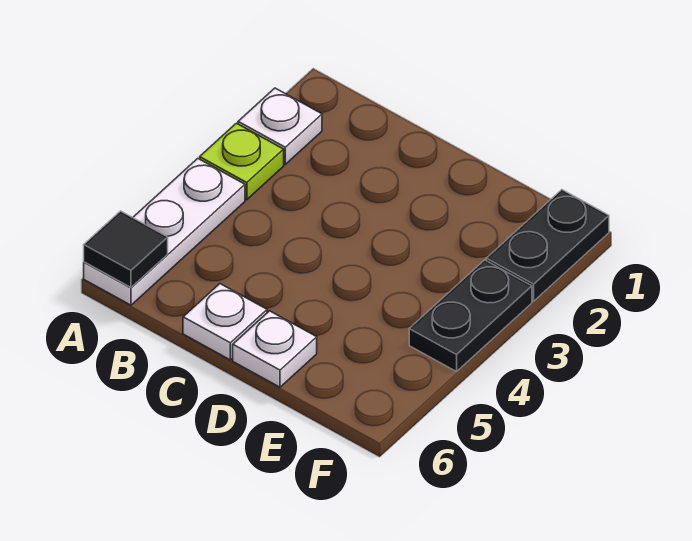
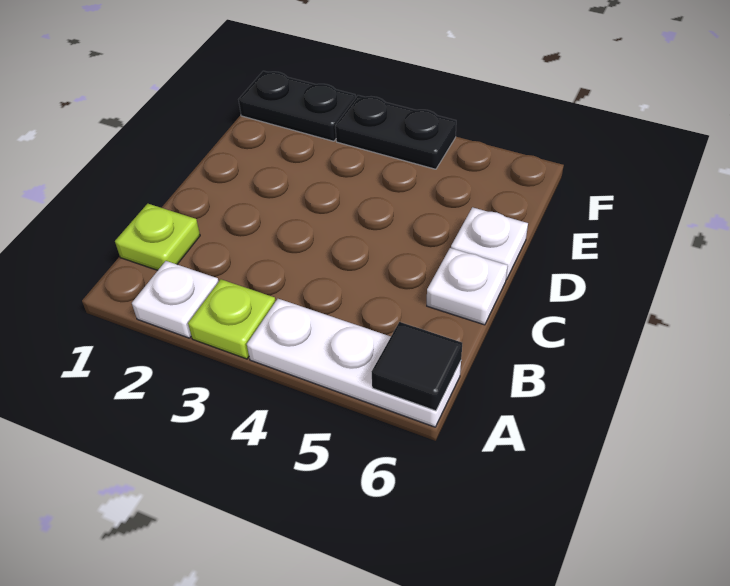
none -> lime 1x1 plate [115,204,200,270]

